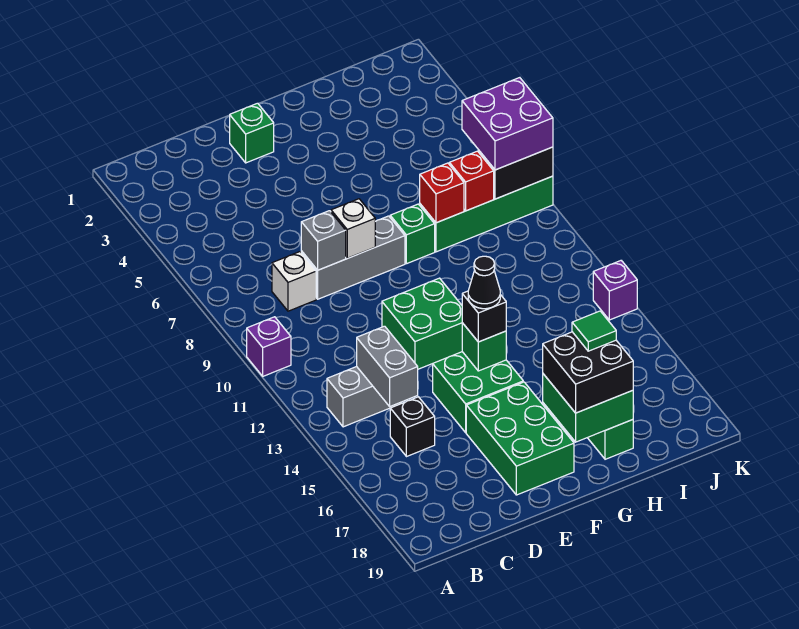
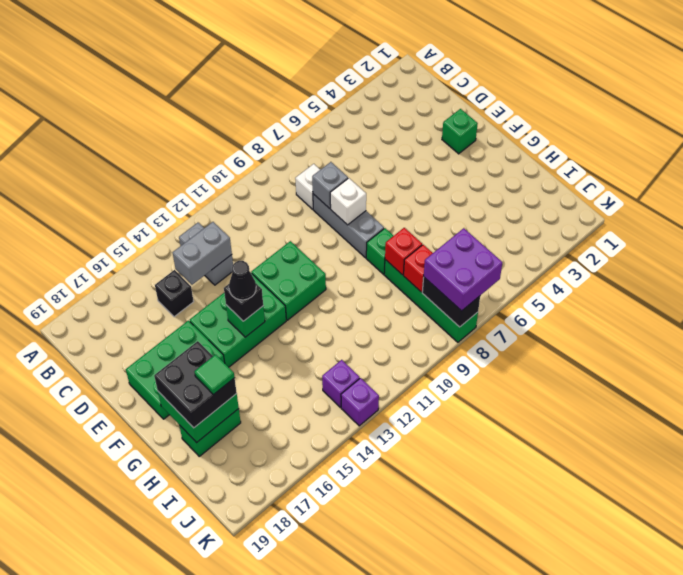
purple 1x1 brick [247,317,291,376] -> purple 1x1 brick moved to [322,360,360,407]
green 2x2 brick [433,352,523,433] -> green 2x3 brick [190,273,286,367]

